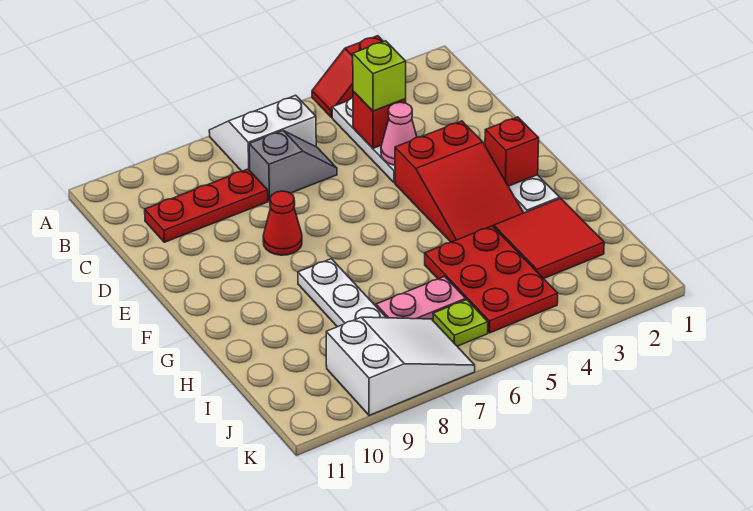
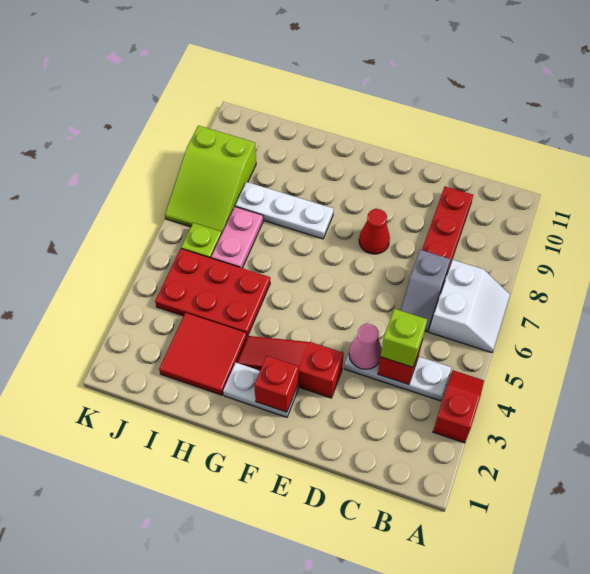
red 2x3 slope [395,121,523,242] -> red 1x3 slope [237,336,344,398]
white 2x3 slope [326,317,475,416] -> lime 2x3 slope [165,125,256,233]

